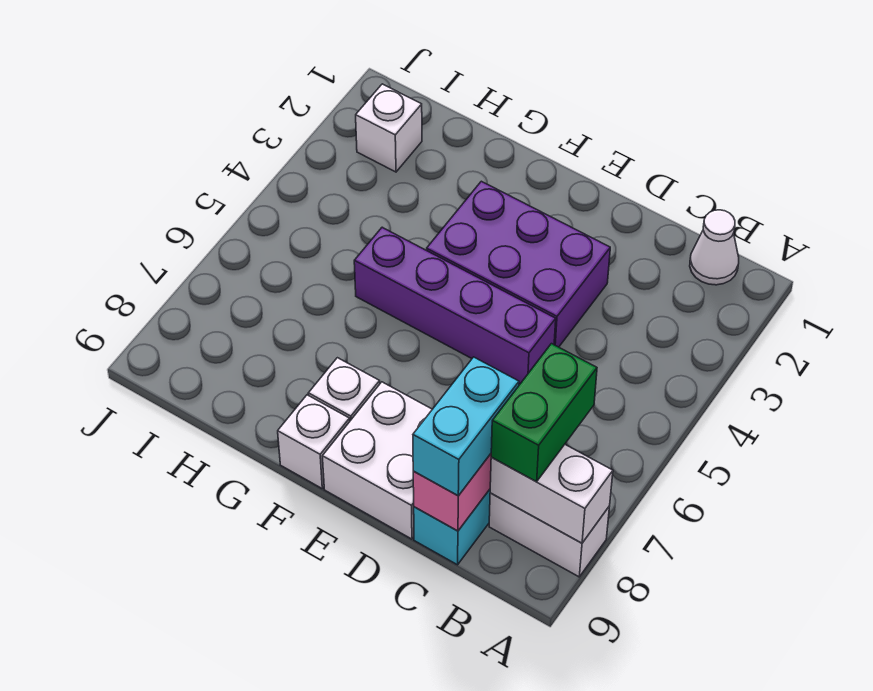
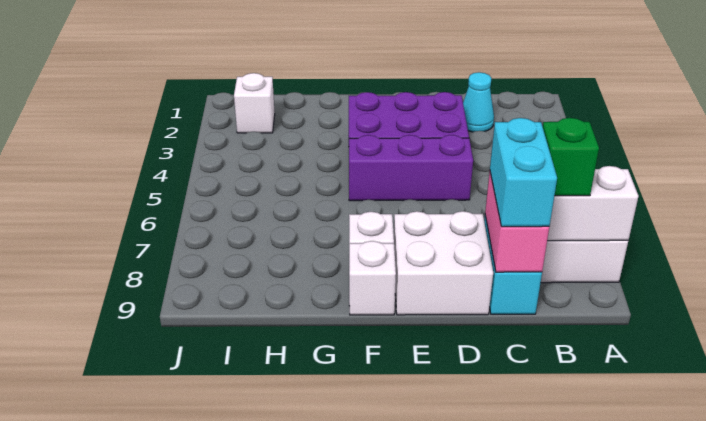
white 1x1 cone [690,210,739,285] -> none
green 1x2 brick [491,344,597,482] -> green 1x1 brick [543,118,599,196]
none -> cyan 1x1 cone [463,72,494,132]
purple 1x4 brick [354,227,556,384] -> purple 1x3 brick [349,135,473,201]

